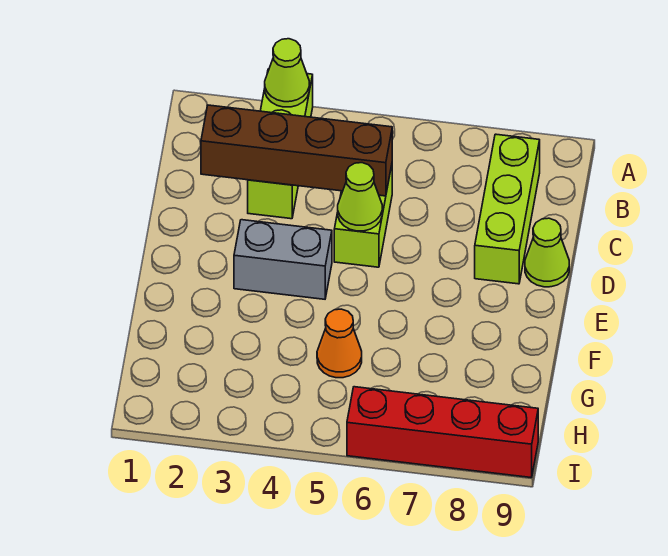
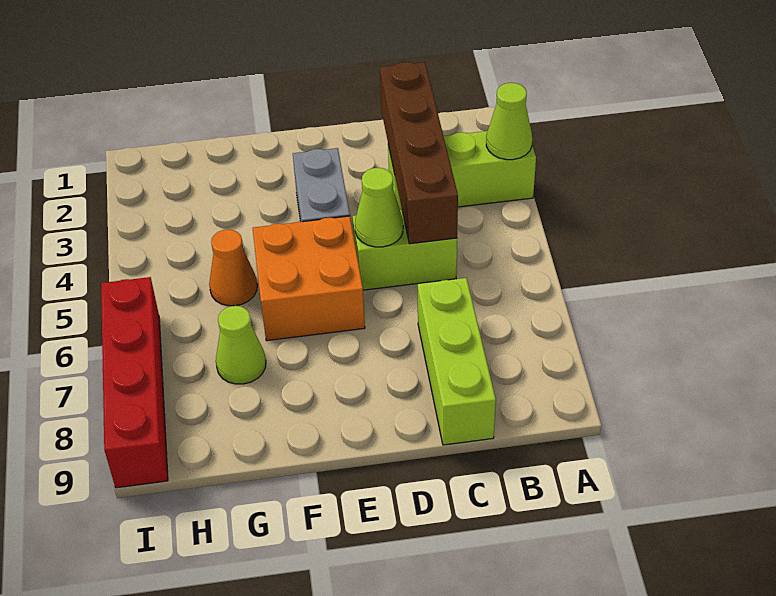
lime 1x3 brick [475,134,540,284] -> lime 1x3 brick turned to [418,278,496,445]
lime 1x1 cone [525,218,569,287] -> lime 1x1 cone moved to [216,306,266,384]
none -> orange 2x2 brick [253,216,365,341]

